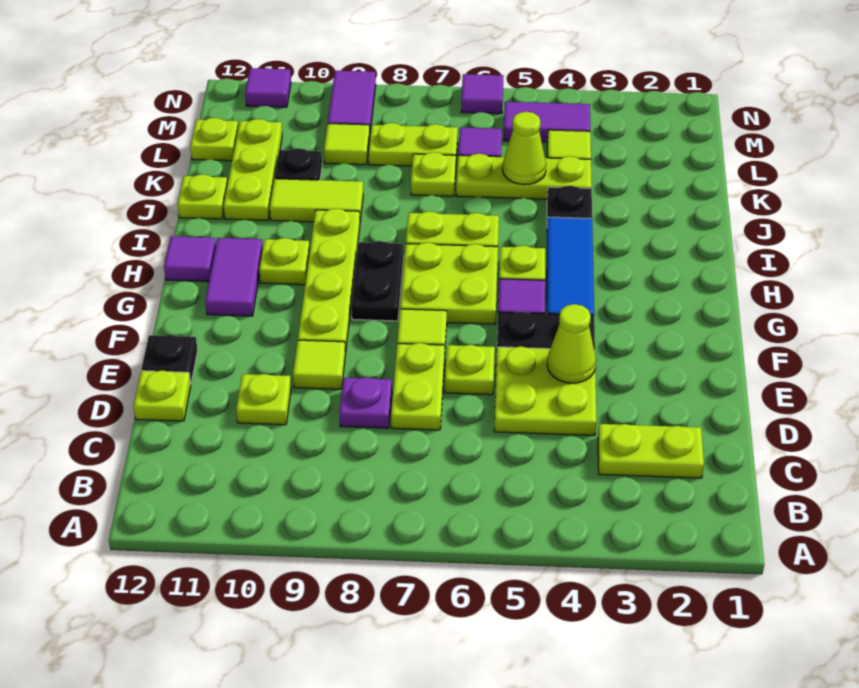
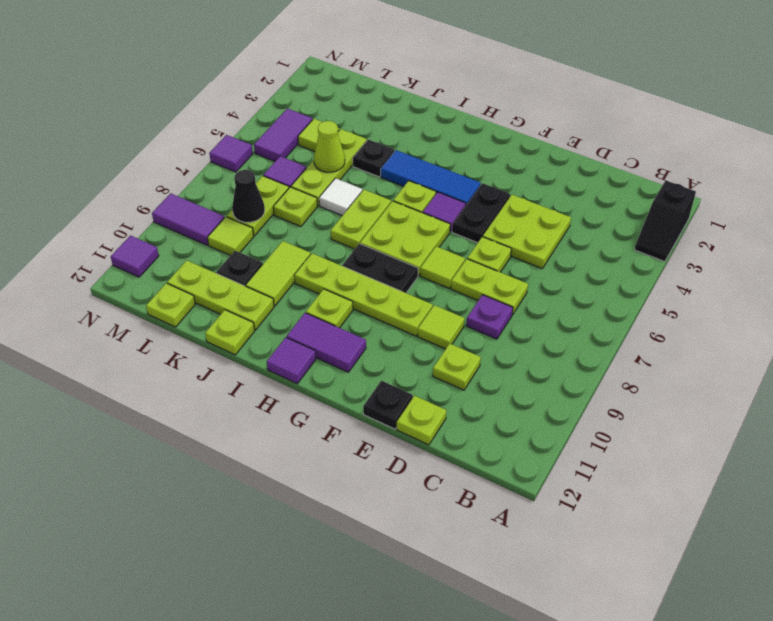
none -> black 1x2 slope [634,180,696,262]
lime 1x2 plate [598,424,704,478] -> none
lime 1x1 cone [547,304,596,383] -> none
none -> white 1x1 tile [319,178,362,216]
none -> black 1x1 cone [232,170,265,222]

